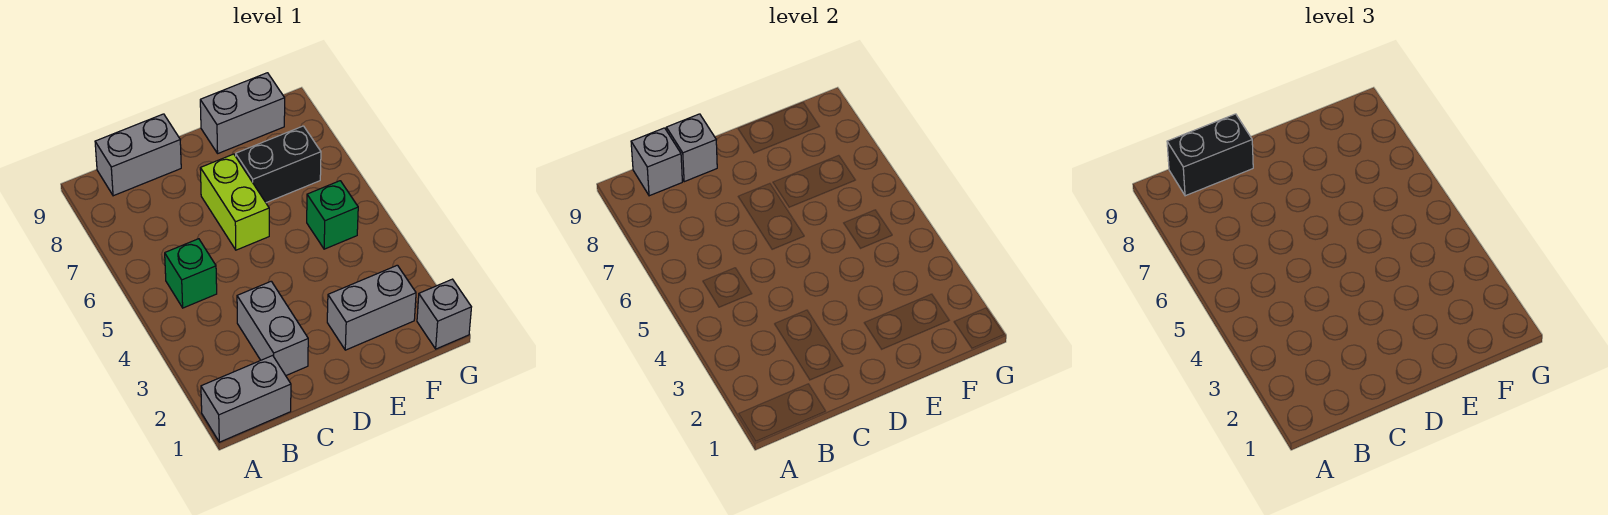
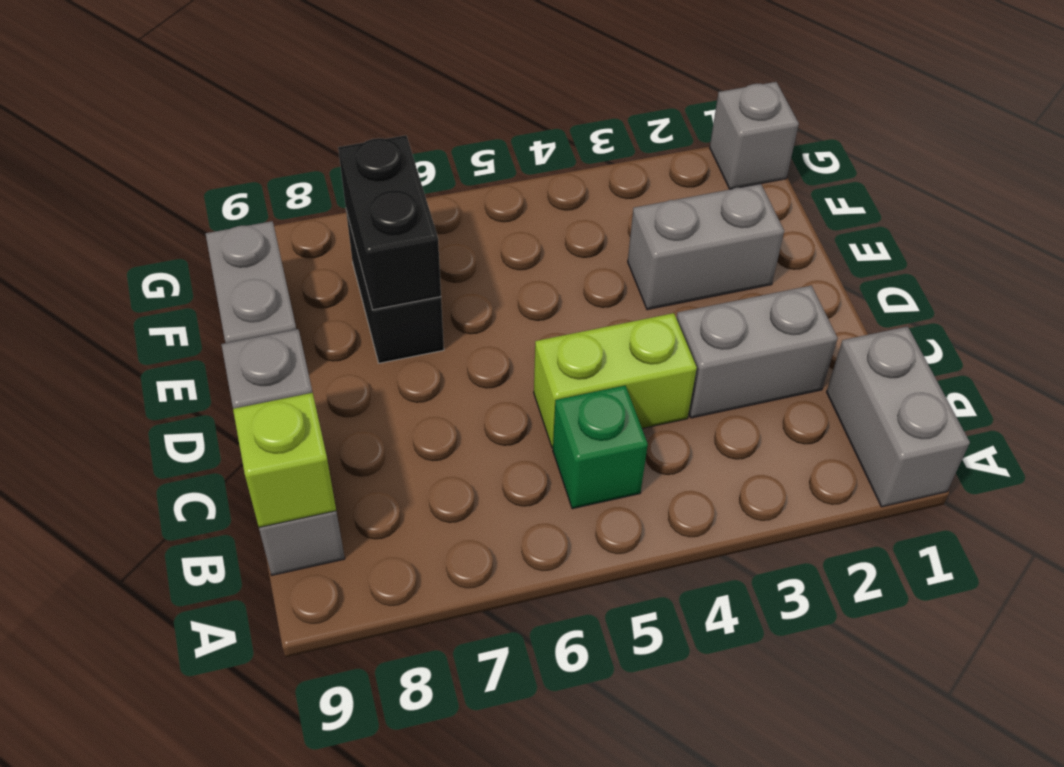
grey 1x1 brick [631,128,682,196] -> lime 1x1 brick [233,393,336,527]
black 1x2 brick [1167,114,1253,196] -> black 1x2 brick moved to [338,135,441,310]
lime 1x2 brick [200,154,269,250] -> lime 1x2 brick moved to [534,313,697,448]
grey 1x2 brick [327,265,416,350] -> grey 1x2 brick turned to [628,184,784,310]
green 1x1 brick [307,181,358,249] -> none

